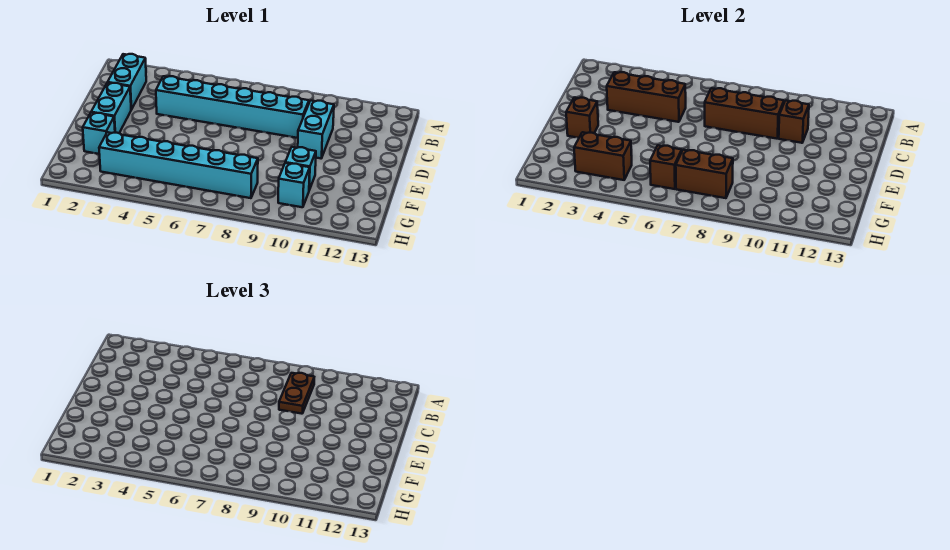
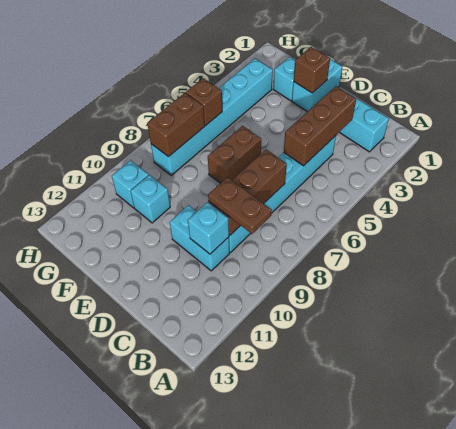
brown 1x1 brick [779,101,809,143] -> cyan 1x1 brick [188,202,229,254]
cyan 1x2 brick [91,83,131,133] -> cyan 1x2 brick turned to [292,59,342,112]
brown 1x2 brick [574,132,632,180] -> brown 1x2 brick moved to [208,126,261,183]

